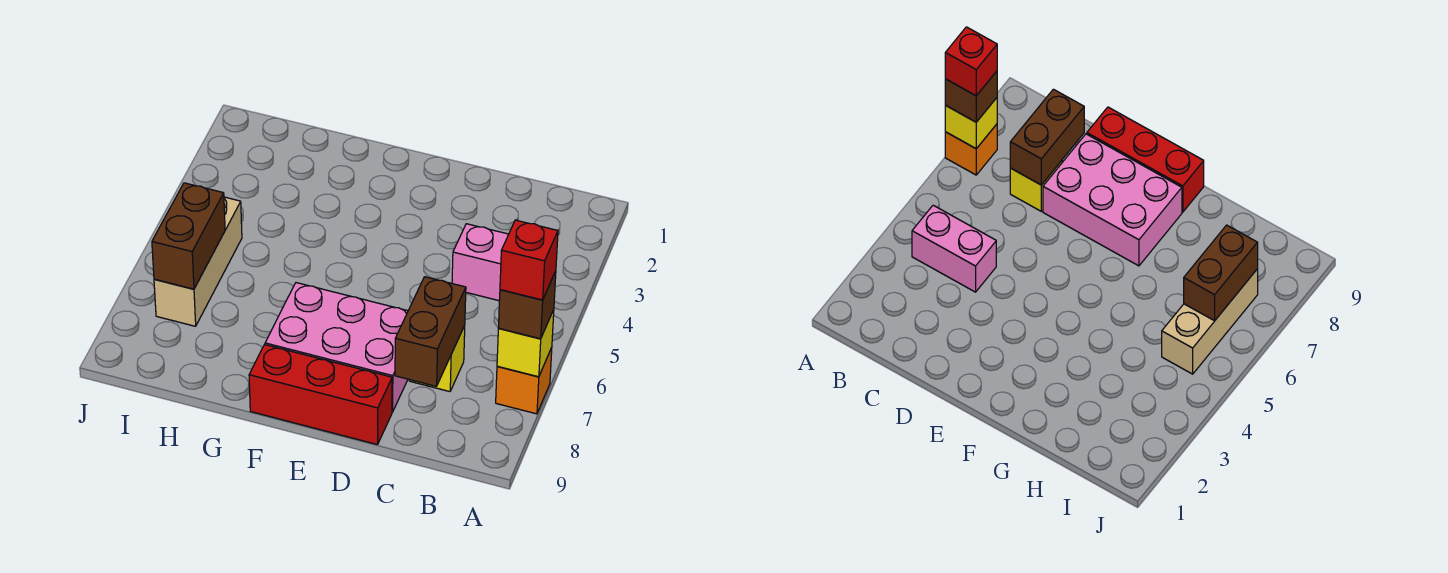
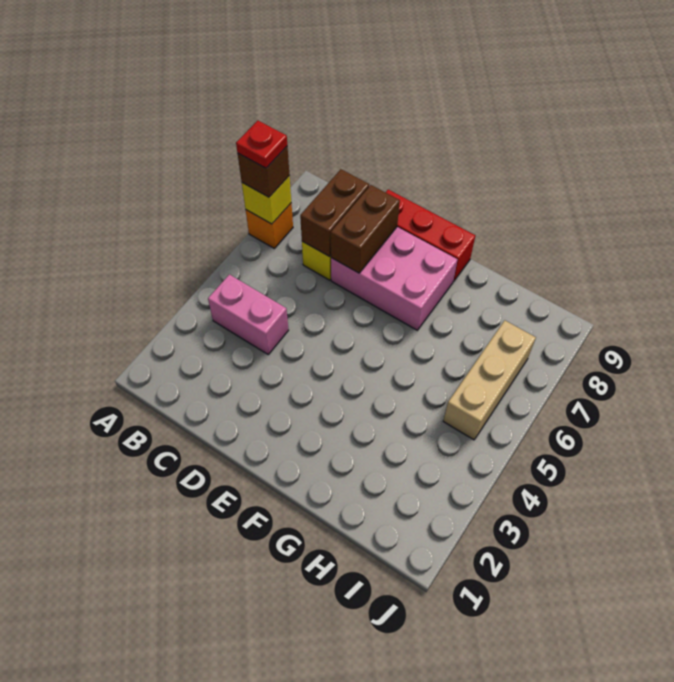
red 1x1 brick [500,220,558,300] -> red 1x1 plate [236,121,287,168]
brown 1x2 brick [152,183,225,289] -> brown 1x2 brick moved to [331,185,400,273]

